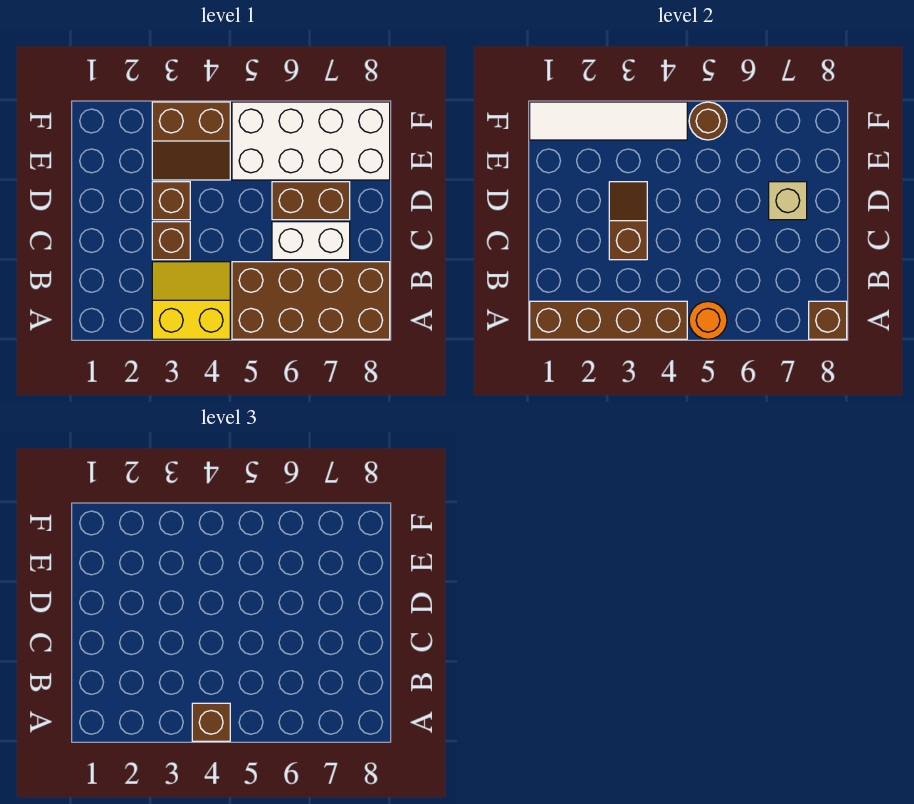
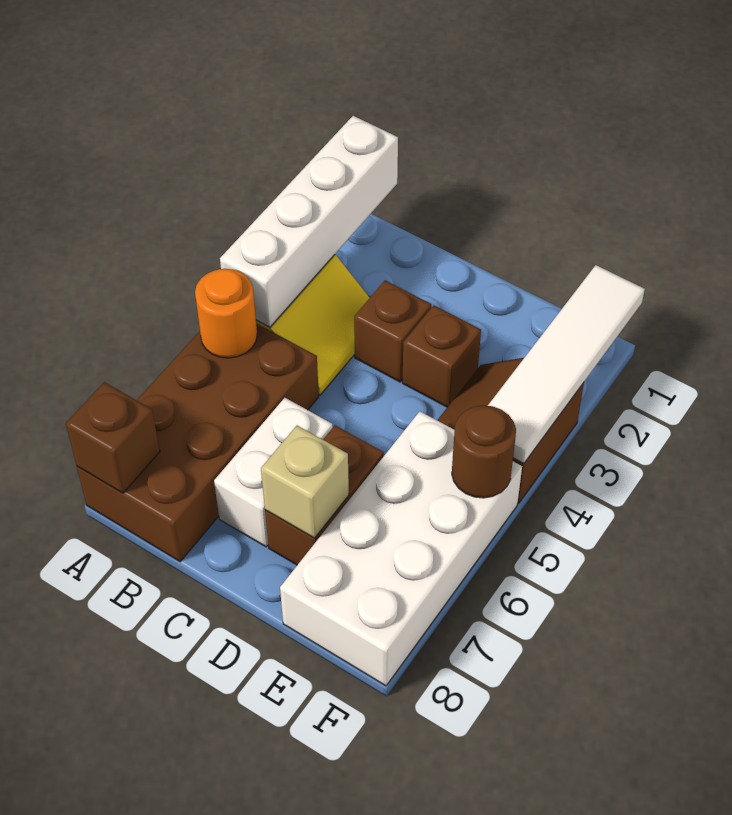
brown 1x4 brick [530,301,687,339] -> white 1x4 brick [220,116,398,327]
brown 1x1 brick [192,703,230,741] -> none
brown 1x2 slope [609,182,647,260] -> none

